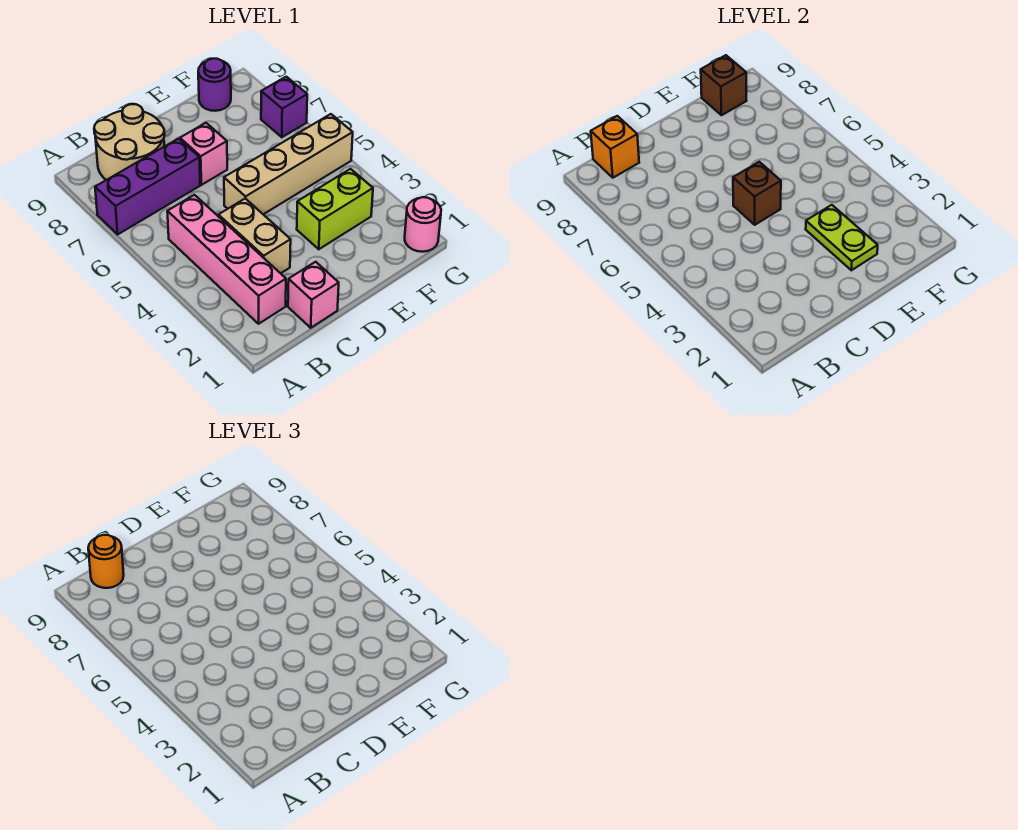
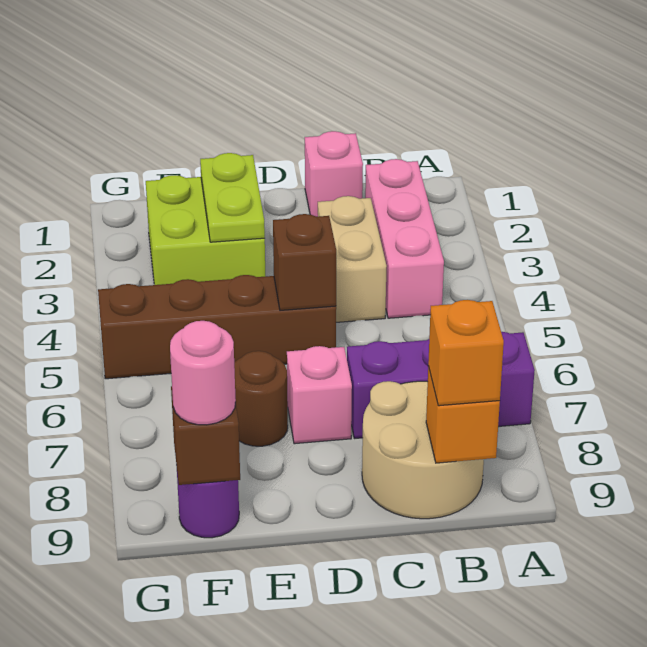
pink 1x4 brick [167,195,286,324] -> pink 1x3 brick [365,159,444,318]
orange 1x1 round brick [88,535,124,588] -> orange 1x1 brick [428,300,504,406]
tan 1x4 brick [224,114,353,214] -> brown 1x4 brick [98,275,336,379]
lime 1x2 brick [297,169,373,249] -> lime 2x2 brick [146,175,265,285]
none -> brown 1x1 round brick [234,351,288,446]
pink 1x1 round brick [405,197,441,252] -> pink 1x1 round brick moved to [170,321,236,425]
purple 1x1 brick [261,77,307,137] -> none

